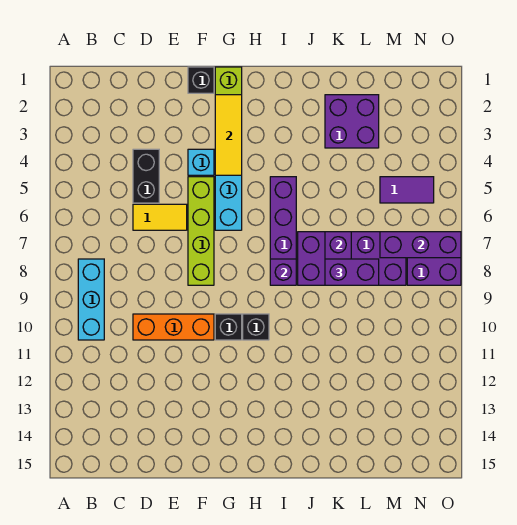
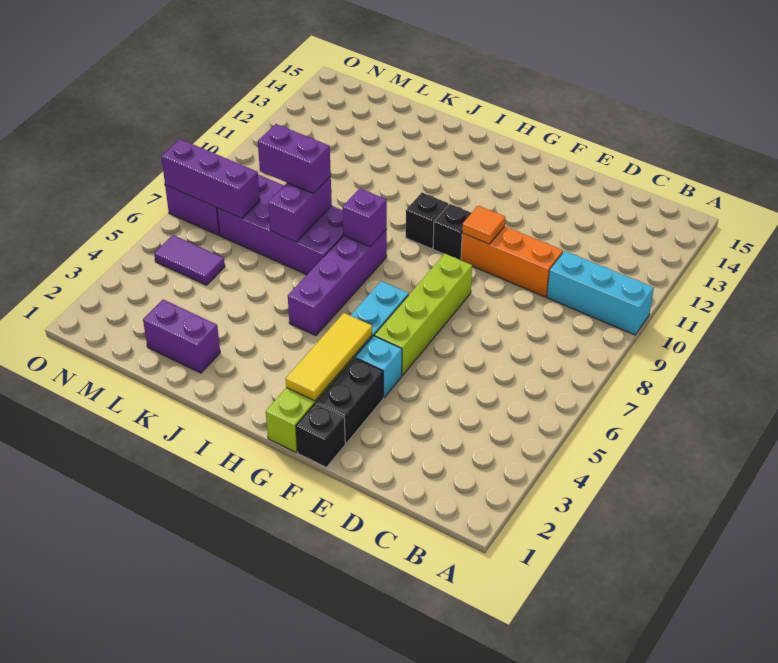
cyan 1x3 brick [78,259,104,340] -> cyan 1x3 brick turned to [547,251,654,335]
black 1x2 brick [133,149,159,203] -> black 1x2 brick moved to [316,358,383,443]
yellow 1x2 tile [133,204,187,230] -> none
none -> orange 1x1 tile [462,206,505,244]
purple 2x2 brick [325,95,379,148] -> purple 1x2 brick [143,300,220,373]

